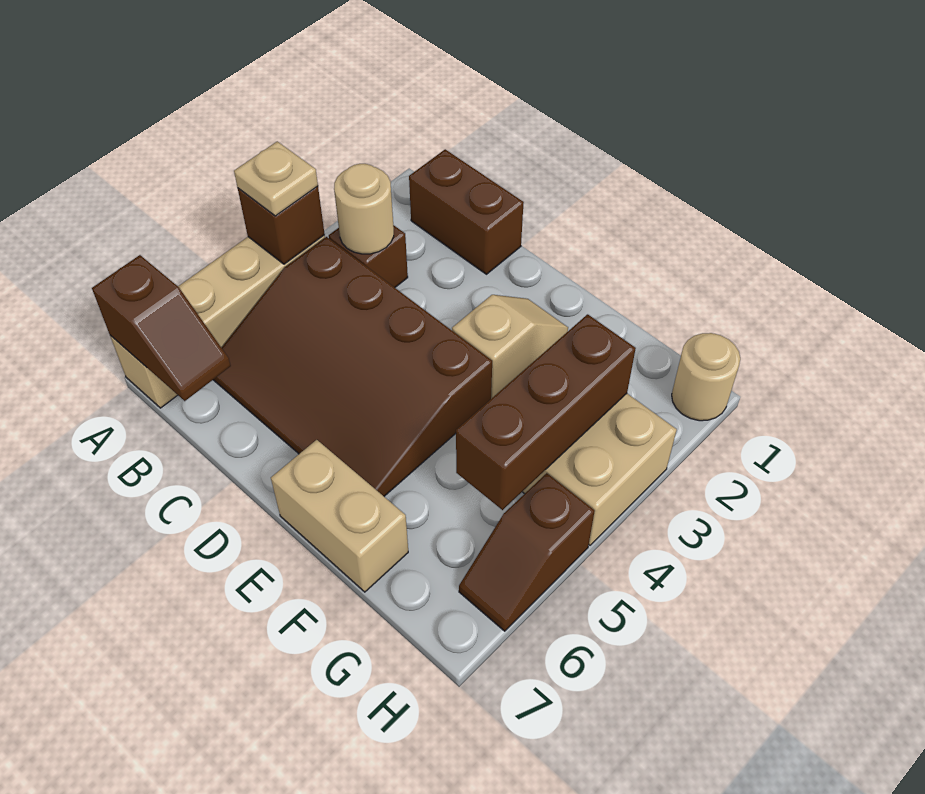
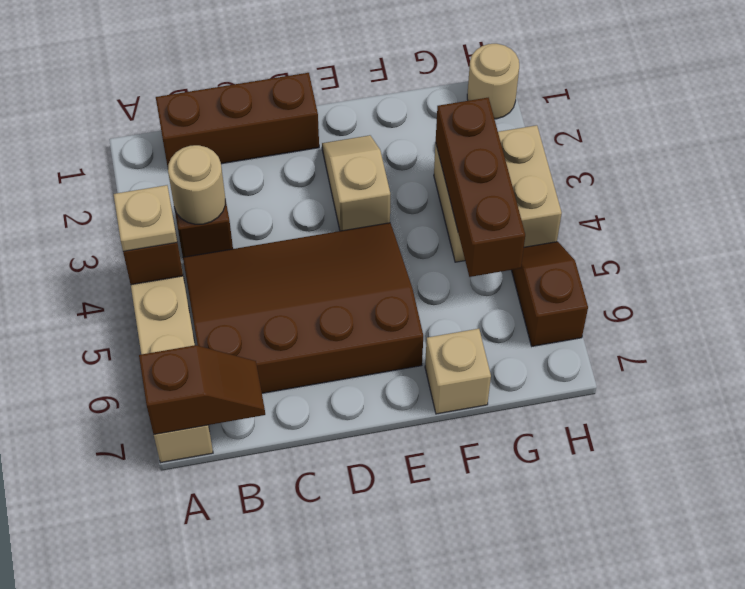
brown 1x2 brick [409,149,524,274] -> brown 1x3 brick [156,73,319,167]
brown 3x4 slope [213,237,492,496] -> brown 3x4 slope turned to [183,223,423,393]
tan 1x2 brick [271,440,408,592] -> tan 1x1 brick [425,329,491,414]
brown 1x2 slope [459,473,595,631] -> brown 1x2 slope turned to [512,242,588,346]

